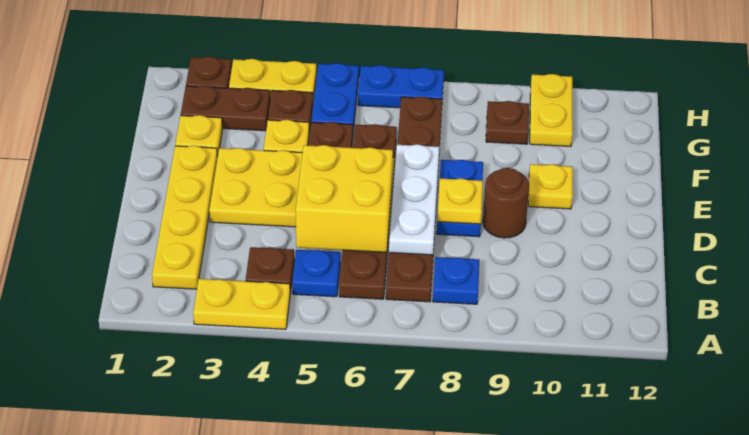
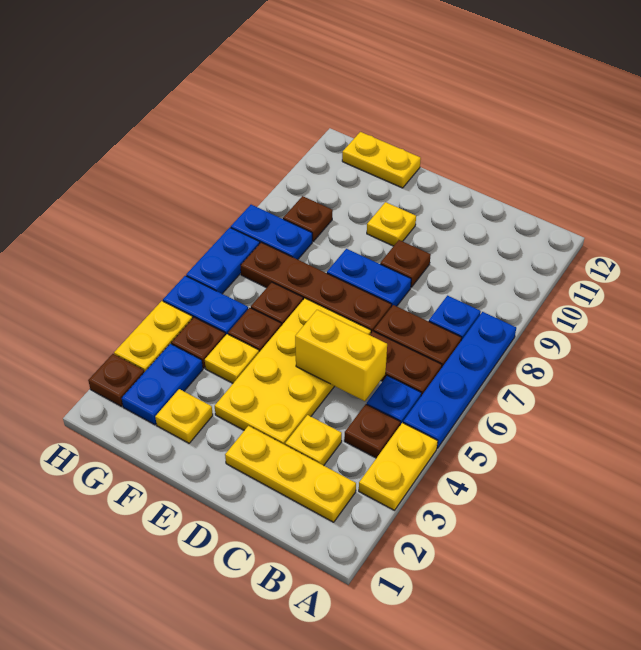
none -> blue 1x4 plate [403,312,516,448]
yellow 1x4 plate [152,146,218,289] -> yellow 1x3 plate [225,426,356,522]
yellow 2x2 brick [296,145,393,252] -> yellow 1x2 brick [295,310,387,401]
white 1x3 plate [389,144,439,255] -> none
yellow 1x1 plate [437,178,483,224] -> yellow 1x1 plate moved to [285,415,342,466]
brown 1x1 round brick [483,168,529,238] -> brown 1x1 plate [380,240,431,287]
brown 1x2 plate [181,85,270,131] -> blue 1x2 plate [122,344,203,425]
none -> blue 1x2 plate [231,205,312,259]
yellow 1x2 plate [530,74,573,146] -> yellow 1x2 plate moved to [342,132,421,188]

